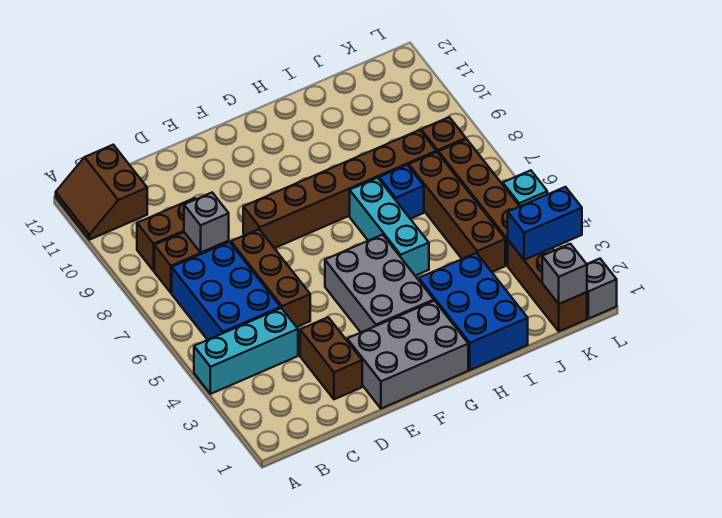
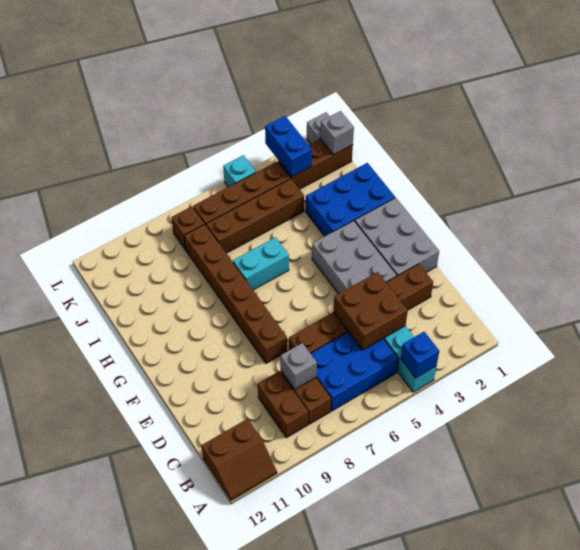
none -> brown 2x2 brick [333,272,408,350]
grey 2x3 brick [325,235,434,332] -> grey 2x3 brick turned to [312,221,397,294]
cyan 1x3 brick [350,178,429,276] -> cyan 1x2 brick [233,237,289,290]
blue 1x1 brick [379,165,424,219] -> blue 1x1 brick moved to [401,332,439,378]

